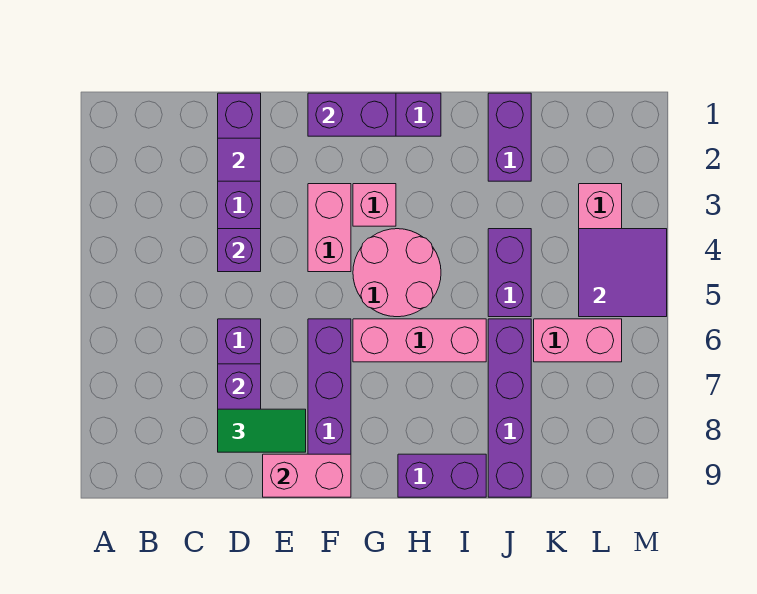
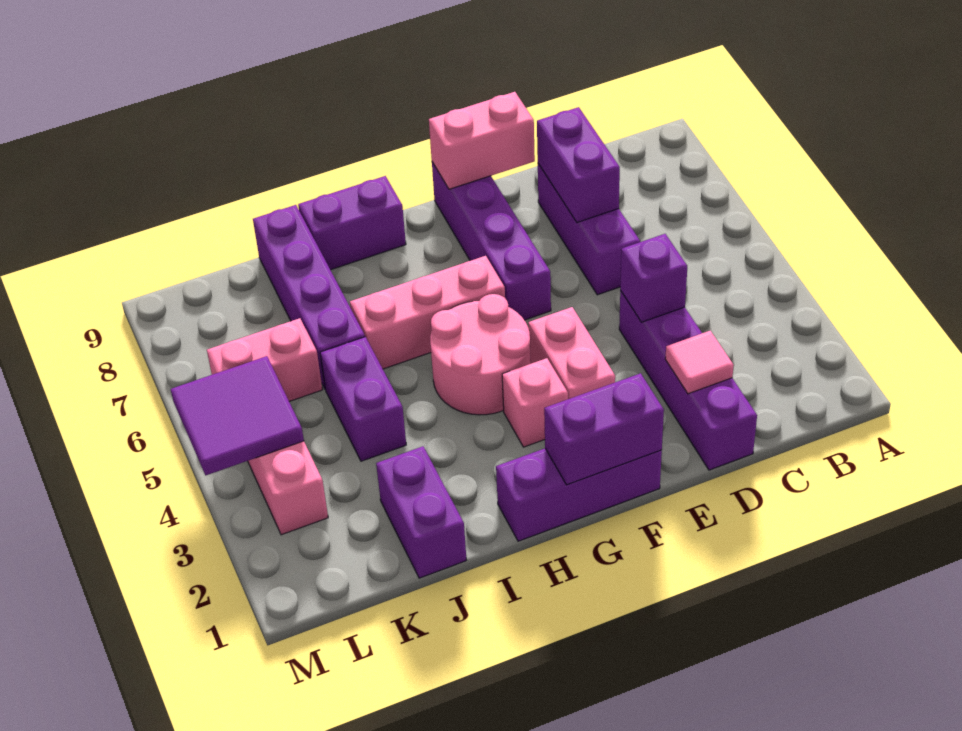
purple 1x1 tile [218,138,261,181] -> pink 1x1 tile [665,331,734,394]
green 1x2 tile [218,409,306,452] -> none

